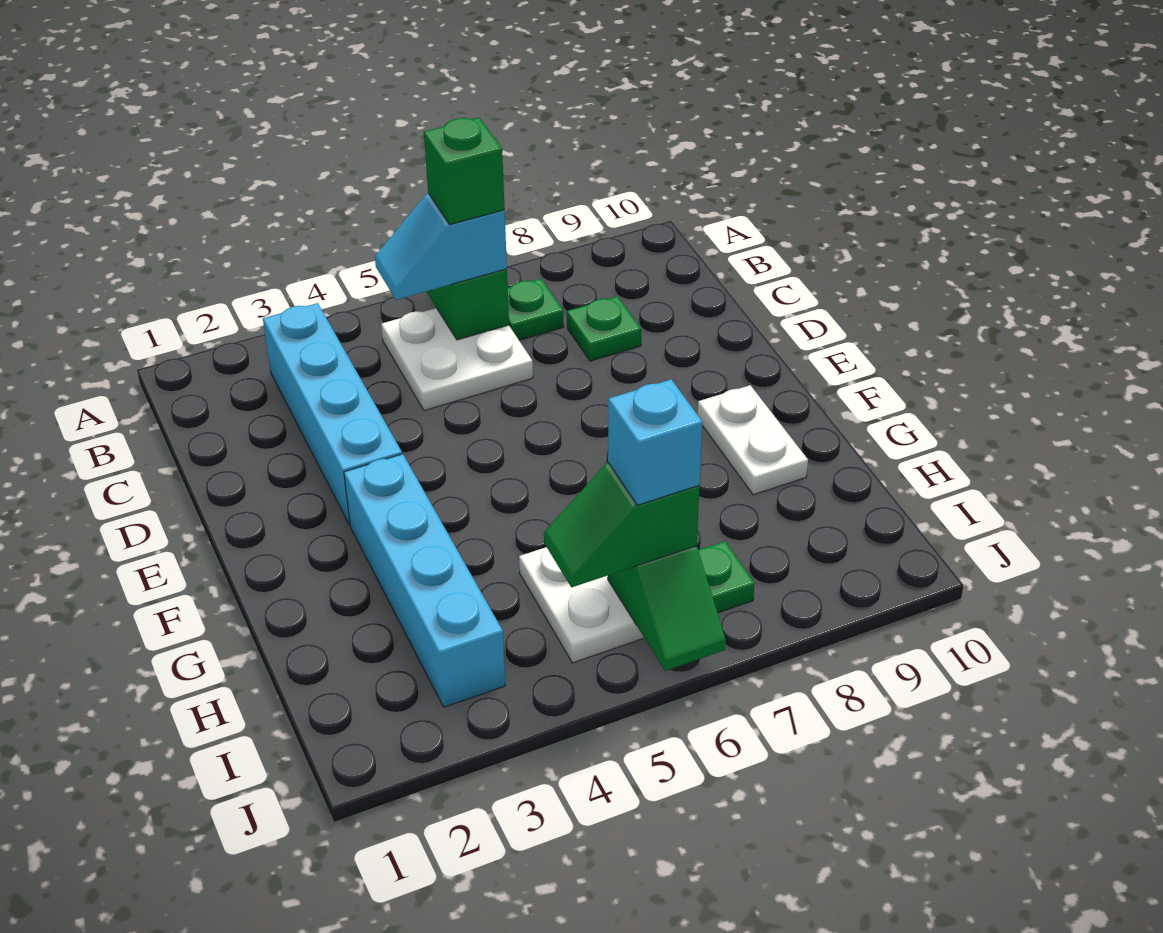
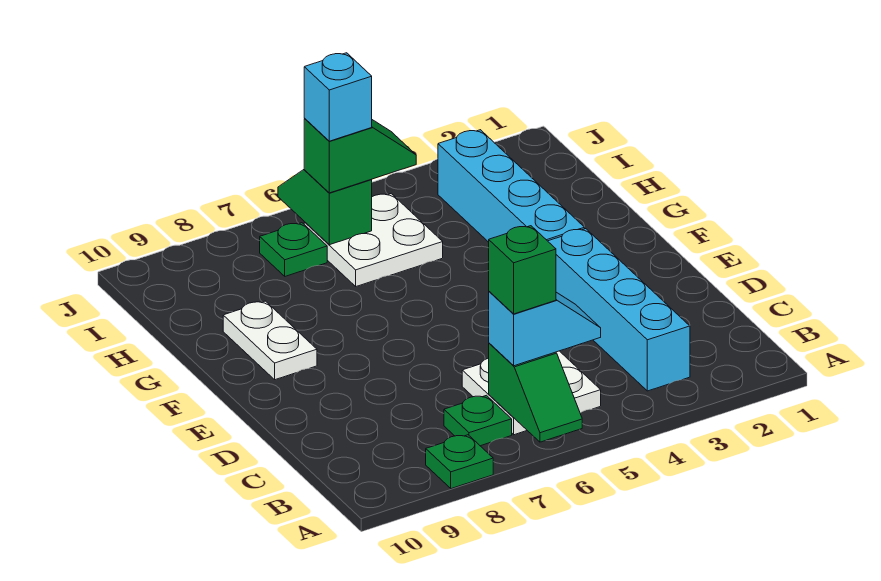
green 1x1 plate [567,296,641,361] -> green 1x1 plate moved to [426,435,493,489]

